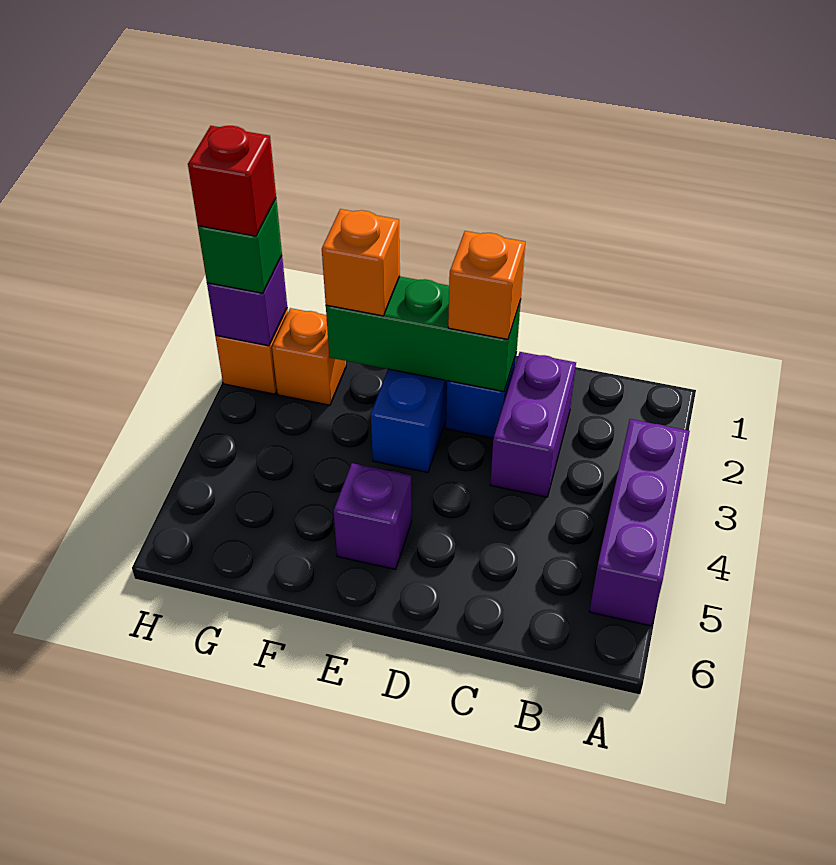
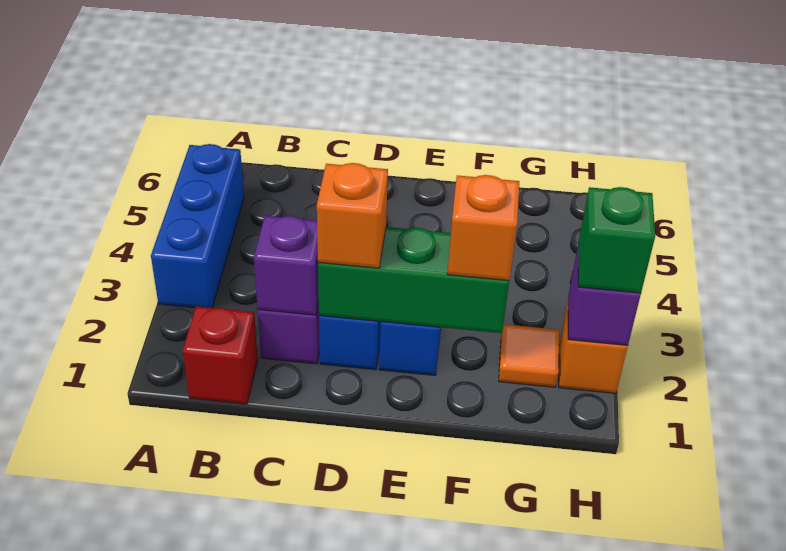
purple 1x3 brick [589,419,690,626] -> blue 1x3 brick [151,144,244,308]
purple 1x1 brick [334,463,412,569] -> purple 1x1 brick moved to [254,216,319,315]
orange 1x1 brick [272,308,346,405] -> orange 1x1 tile [499,324,559,387]
red 1x1 brick [188,126,276,236] -> red 1x1 brick moved to [183,306,258,404]

